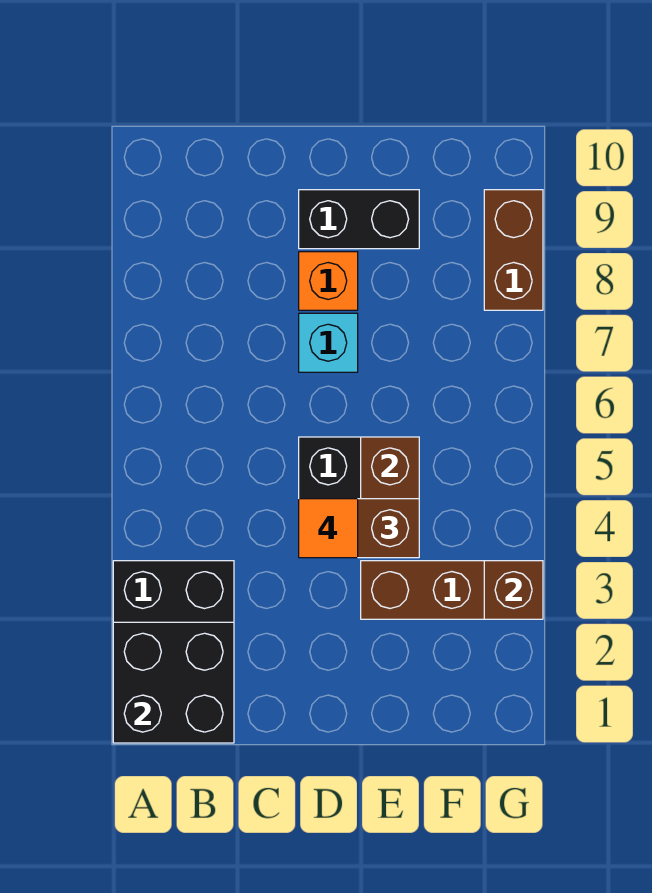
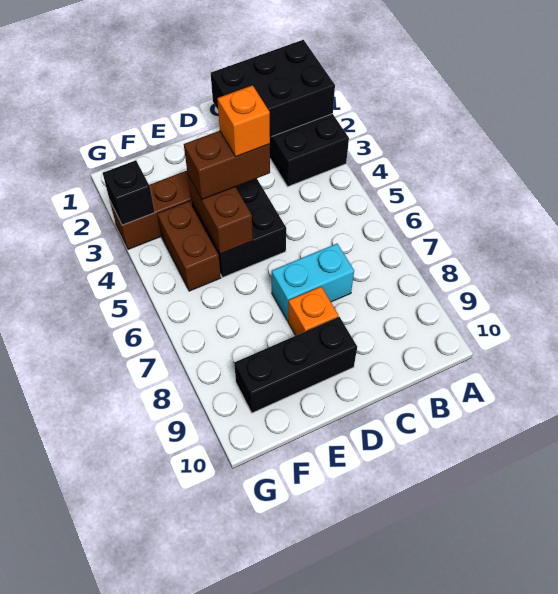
black 2x2 brick [113,622,234,743] -> black 2x3 brick [211,40,335,137]
orange 1x1 tile [299,499,358,558] -> orange 1x1 brick [217,85,270,157]
cyan 1x1 brick [299,313,358,372] -> cyan 1x2 brick [272,244,354,321]
black 1x2 brick [299,190,419,249] -> black 1x3 brick [234,317,357,413]
brown 1x1 brick [484,561,543,619] -> black 1x1 brick [103,160,155,225]
brown 1x2 brick [484,190,543,310] -> brown 1x2 brick moved to [157,201,221,291]

